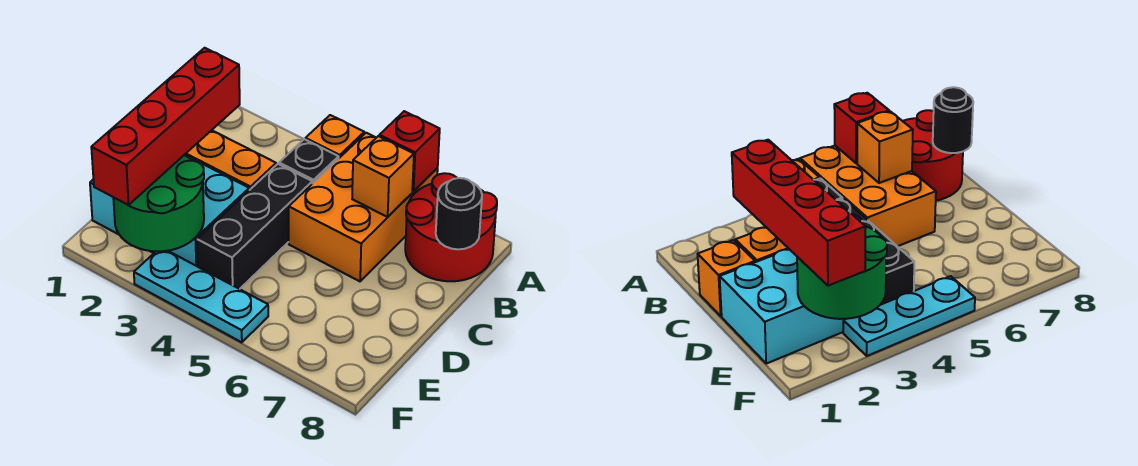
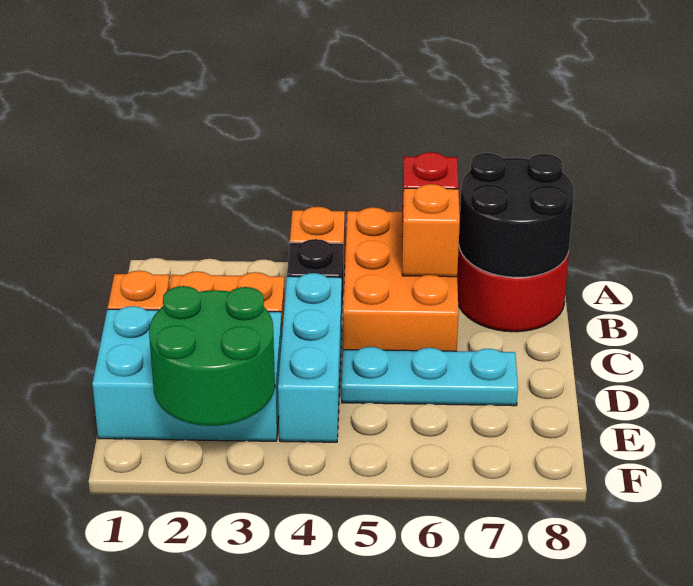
black 1x1 round brick [436,178,482,249] -> black 2x2 round brick [459,153,574,277]
red 1x4 brick [91,48,240,205] -> none
black 1x3 brick [197,164,312,289] -> cyan 1x3 brick [278,273,342,442]
cyan 1x3 plate [134,251,268,342] -> cyan 1x3 plate moved to [342,347,518,406]

